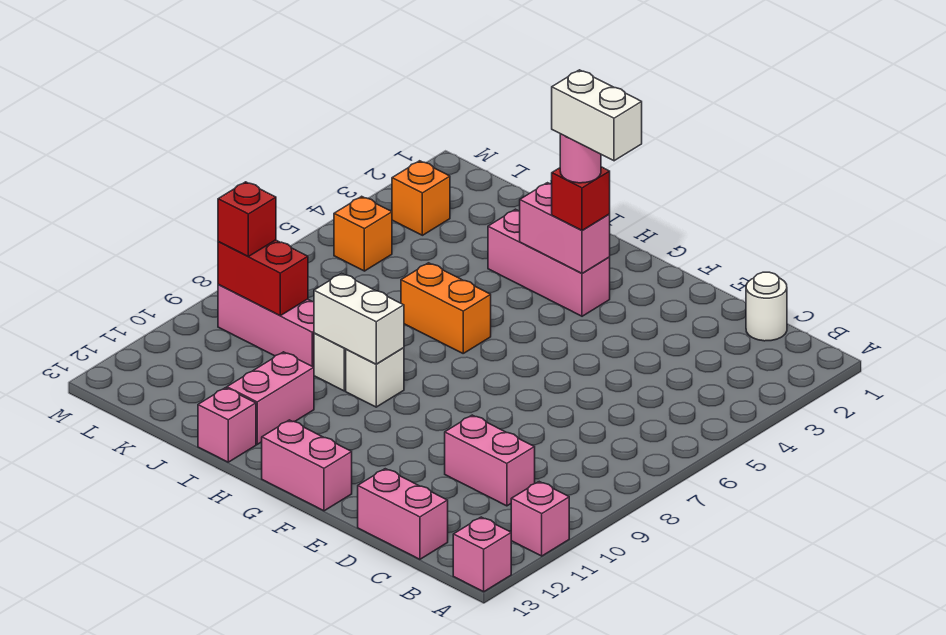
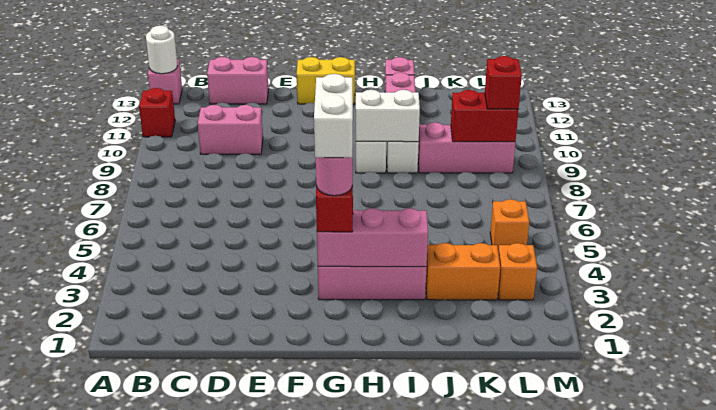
pink 1x1 brick [511,482,569,556] -> red 1x1 brick [139,88,175,137]
white 1x1 round brick [746,272,787,341] -> white 1x1 round brick moved to [146,26,178,74]
white 1x2 brick [552,70,642,161] -> white 1x2 brick turned to [314,74,353,158]
pink 1x2 brick [262,420,352,511] -> yellow 1x2 brick [297,57,355,104]
pink 1x2 brick [520,183,610,274] -> pink 1x3 brick [317,208,428,267]
orange 1x2 brick [401,263,491,353] -> orange 1x2 brick moved to [426,243,500,300]

